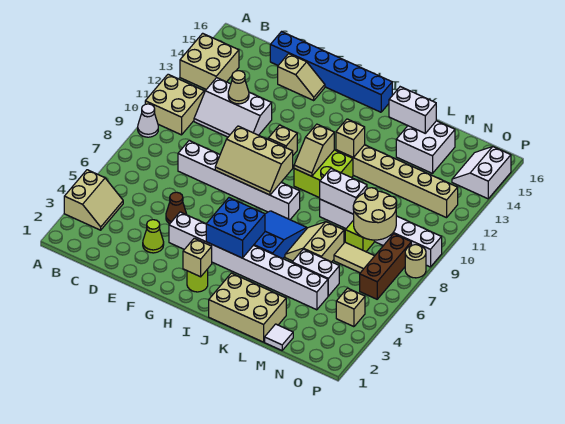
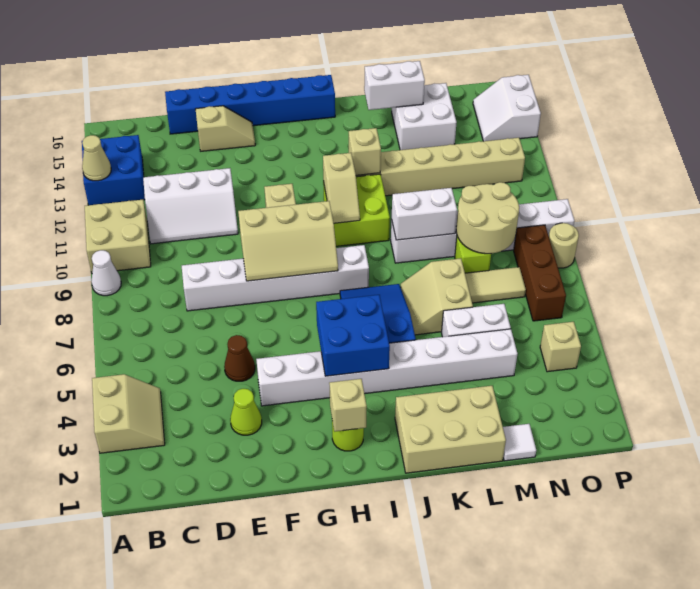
tan 2x2 brick [180,33,239,89] -> blue 2x2 brick [82,135,145,205]
tan 1x1 cone [228,71,249,104] -> tan 1x1 cone moved to [82,135,111,181]

